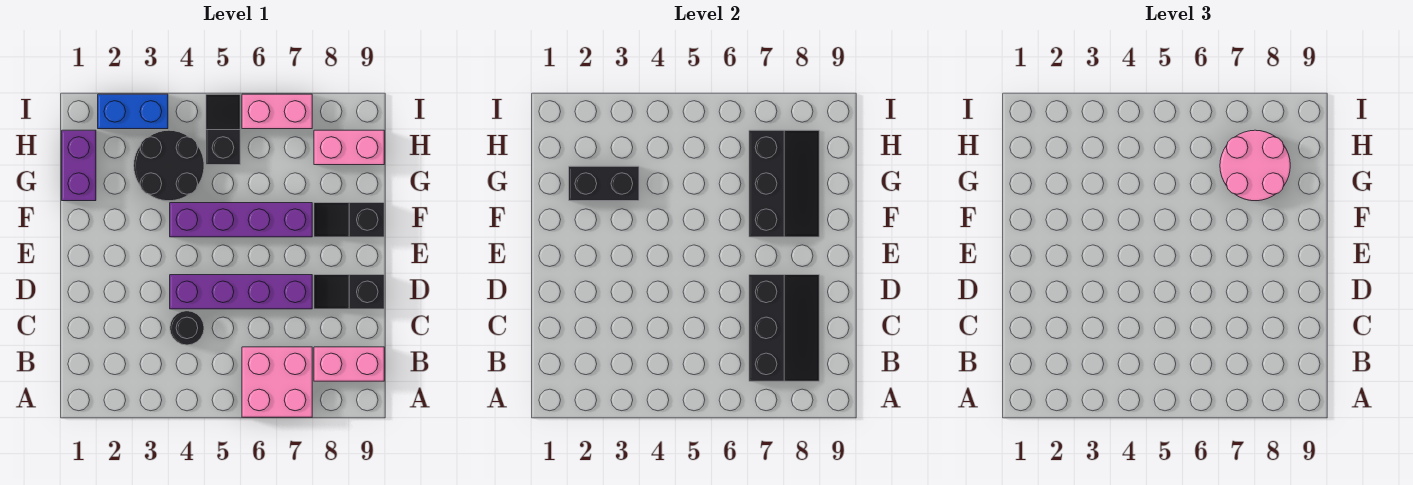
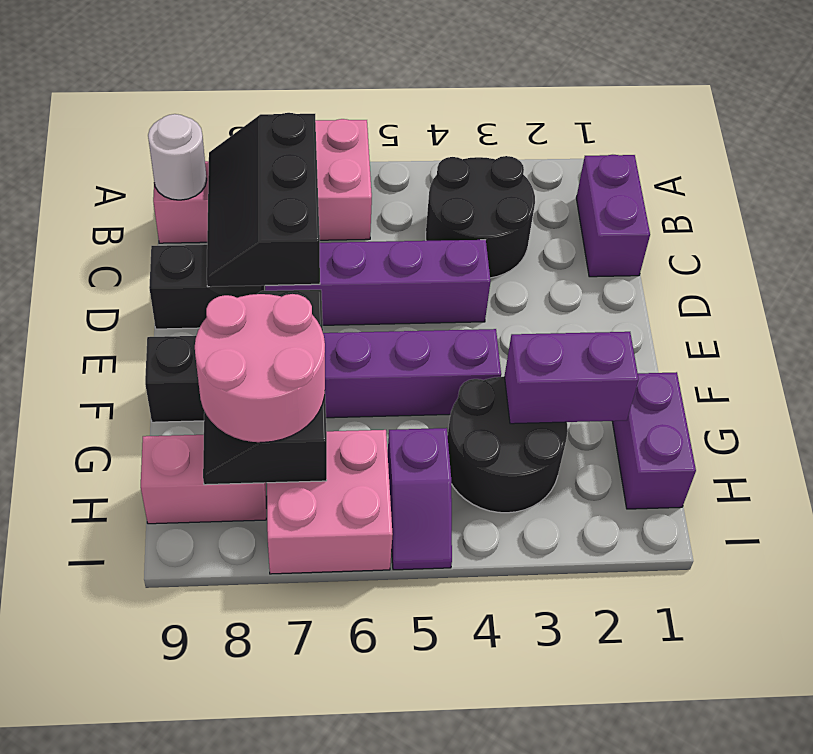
none -> purple 1x2 brick [576,155,650,277]
none -> white 1x1 round brick [148,114,207,200]
black 1x1 round brick [170,311,204,345] -> black 2x2 round brick [426,156,535,278]
black 1x2 brick [569,166,639,201] -> purple 1x2 brick [504,332,639,424]
black 1x2 slope [206,94,240,165] -> purple 1x2 slope [388,428,452,570]
blue 1x2 brick [98,94,168,129] -> none
pink 1x2 brick [242,94,312,129] -> pink 2x2 brick [267,430,393,574]

